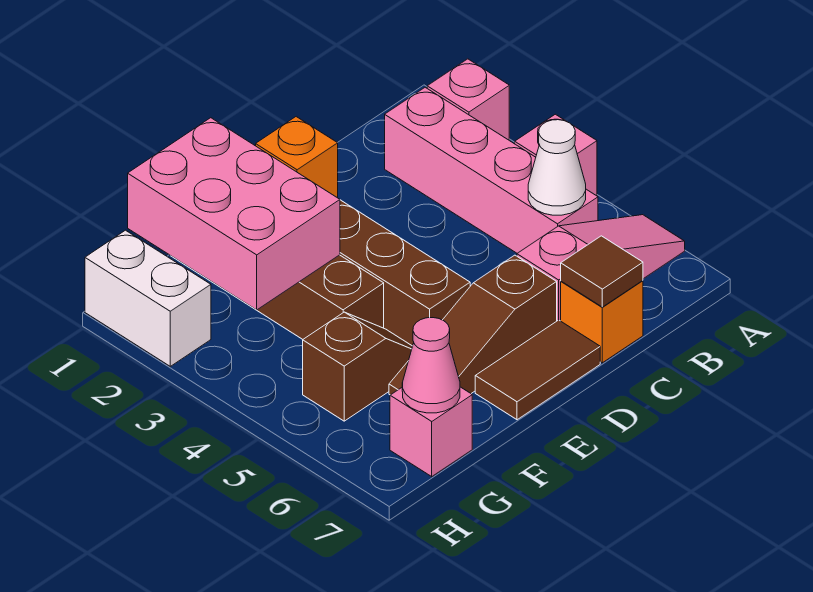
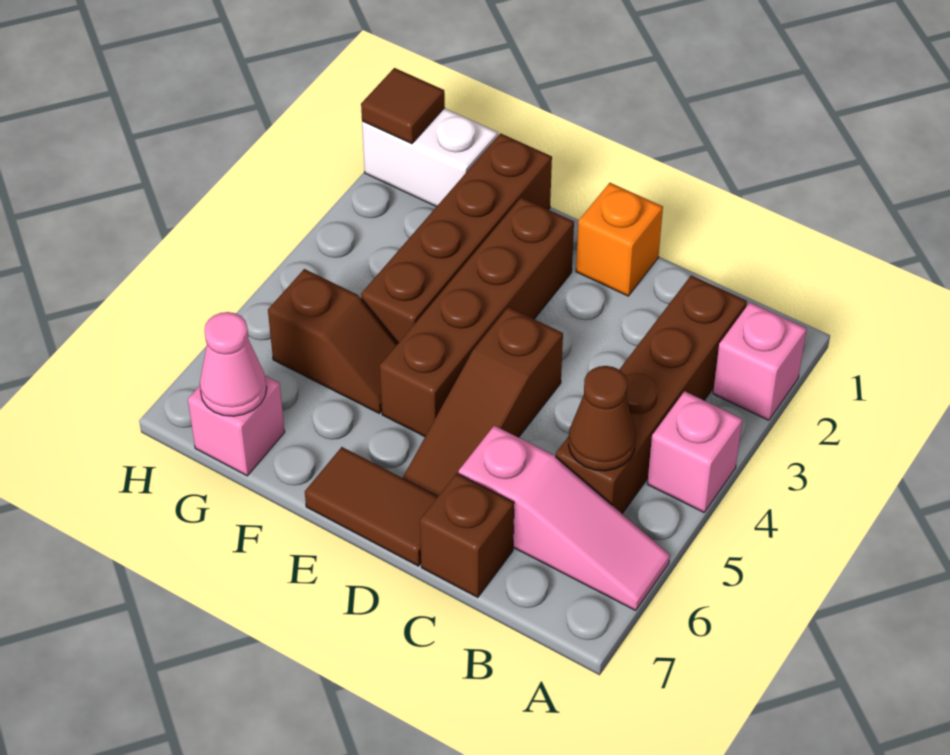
pink 1x4 brick [385,87,598,253] -> brown 1x4 brick [556,275,747,513]
white 1x1 cone [528,120,586,215] -> brown 1x1 cone [568,366,636,471]
orange 1x1 brick [561,281,643,363] -> brown 1x1 brick [420,473,514,597]
brown 1x1 tile [561,236,643,307] -> brown 1x1 tile moved to [361,68,445,144]
brown 1x3 slope [389,255,557,395] -> brown 1x3 slope turned to [403,307,563,496]
pink 2x3 brick [128,118,340,310] -> none
white 1x2 brick [85,230,211,366] -> white 1x2 brick turned to [362,108,498,207]

